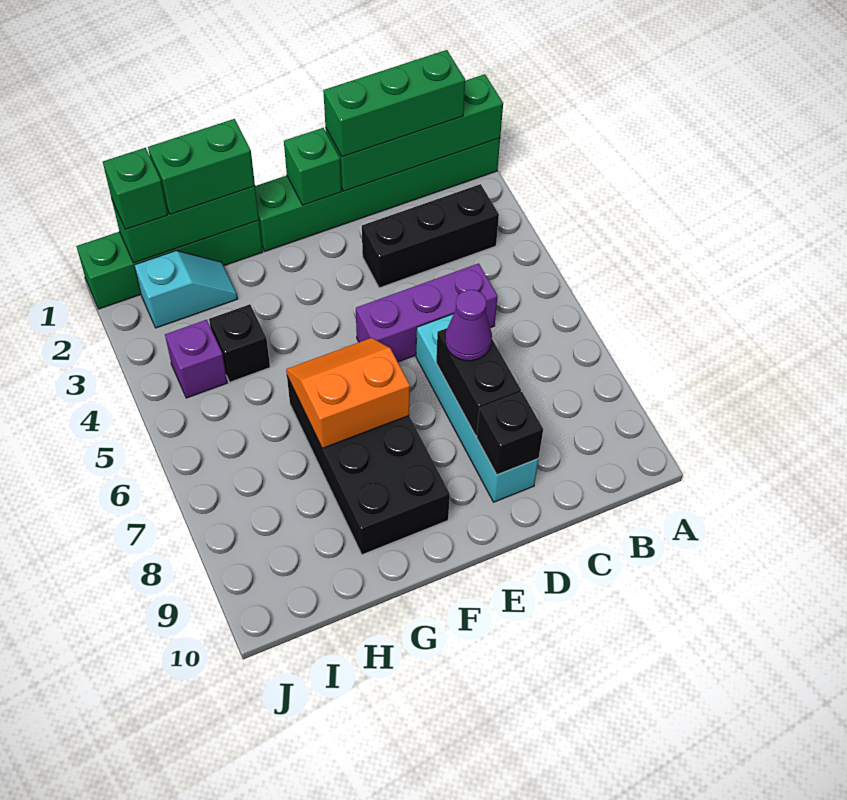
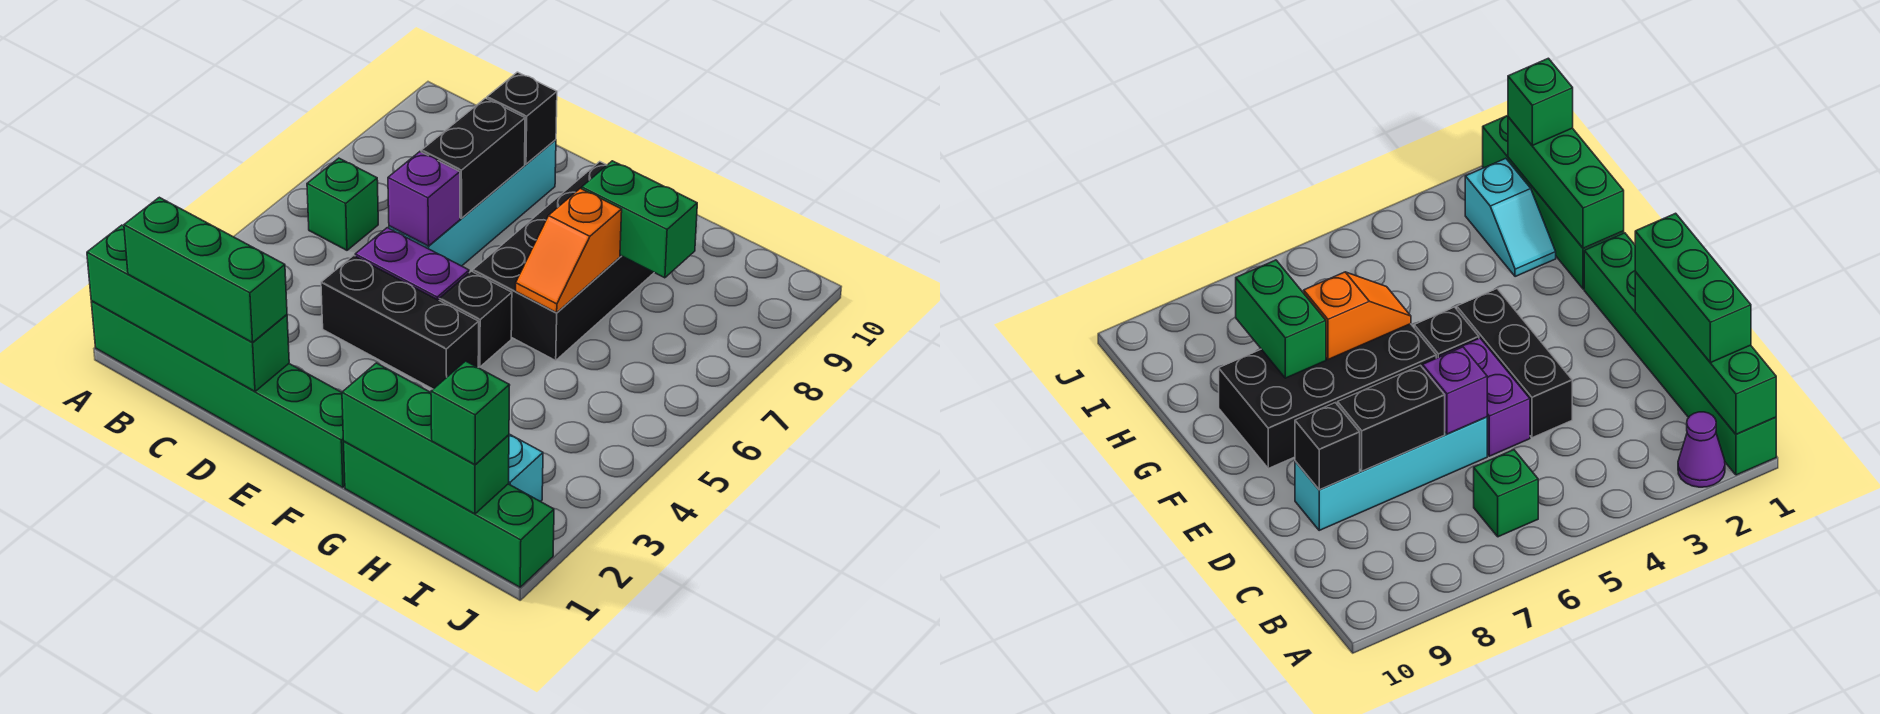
black 1x3 brick [362,184,499,288] -> black 1x3 brick moved to [321,255,479,389]
purple 1x3 brick [356,263,498,362] -> purple 1x2 brick [355,228,469,300]
purple 1x1 cone [445,290,492,361] -> purple 1x1 cone moved to [1678,412,1725,487]
green 1x1 brick [284,128,341,205] -> green 1x1 brick moved to [307,158,378,250]
orange 2x2 slope [286,338,410,448] -> orange 1x2 slope [516,188,622,313]
green 1x2 brick [148,119,255,215] -> green 1x2 brick moved to [582,161,697,278]
black 1x1 brick [209,304,270,382] -> black 1x1 brick moved to [439,271,512,367]
purple 1x1 brick [165,320,227,398] -> purple 1x1 brick moved to [388,152,460,246]

